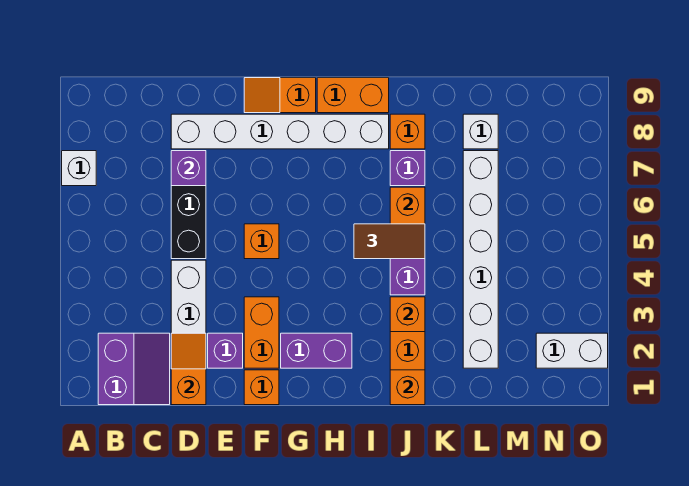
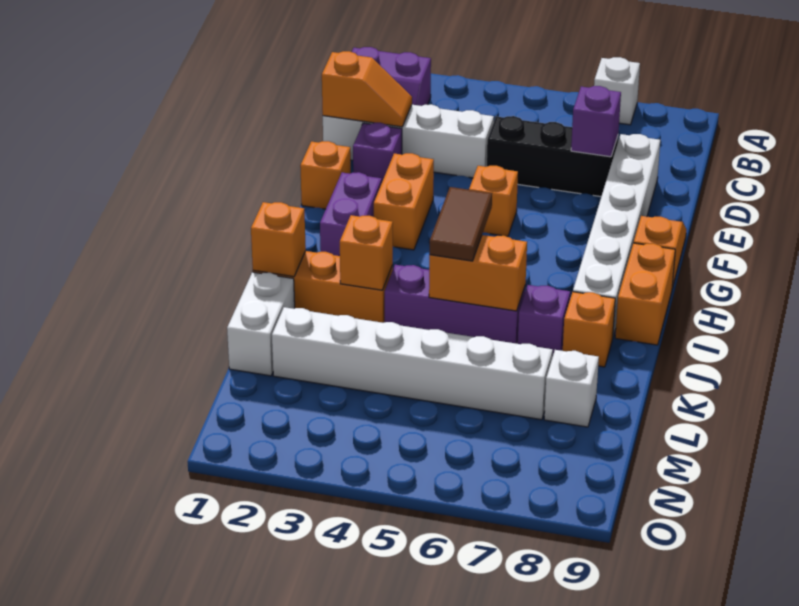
orange 1x2 brick [244,297,279,368] -> orange 1x2 brick turned to [374,153,434,250]
white 1x2 brick [536,333,608,368] -> white 1x2 brick moved to [227,272,295,376]

